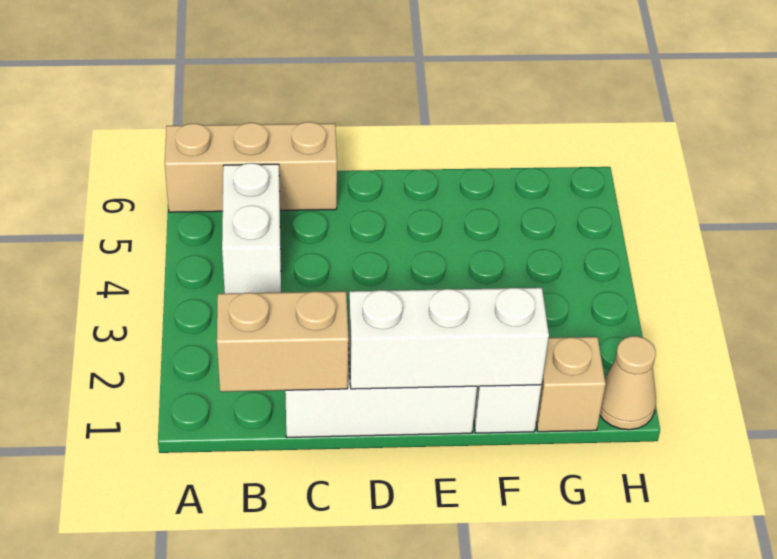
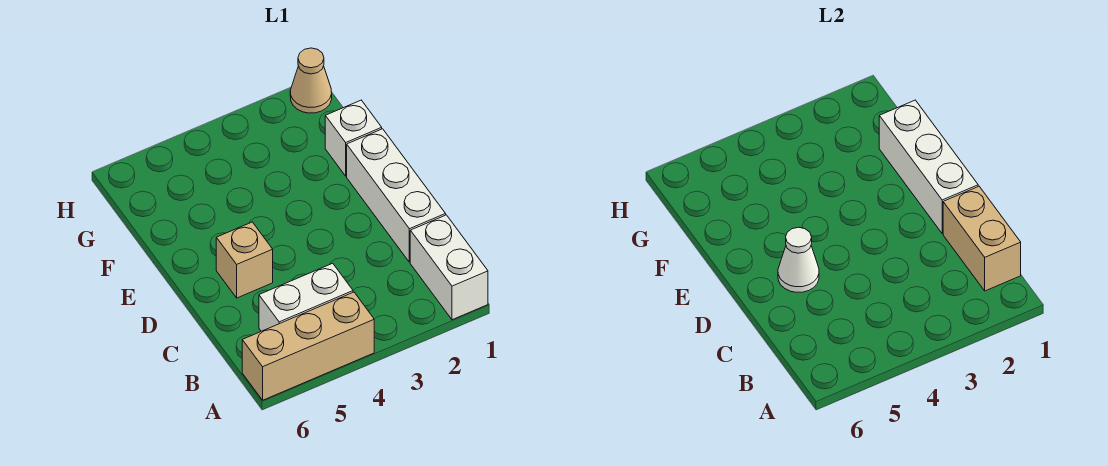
none -> white 1x2 brick [410,215,488,320]
tan 1x3 brick [165,122,337,212] -> tan 1x3 brick turned to [242,292,374,400]
none -> white 1x1 cone [778,227,819,292]
tan 1x1 brick [536,337,606,432] -> tan 1x1 brick moved to [216,222,273,298]

